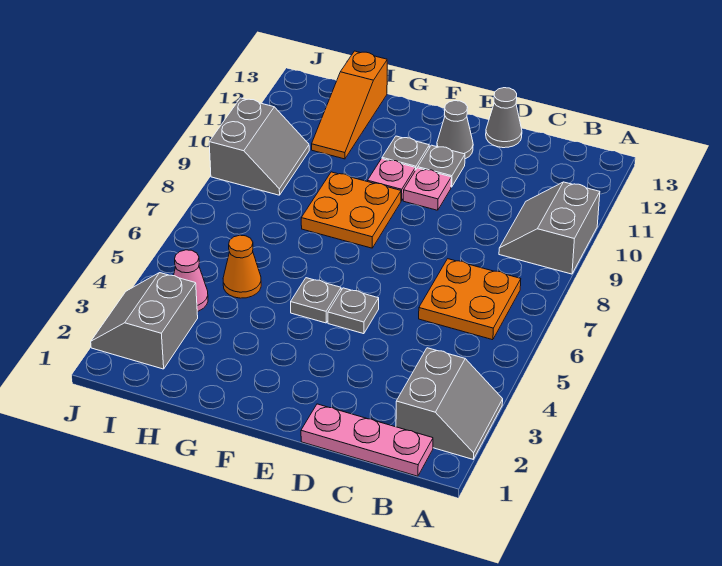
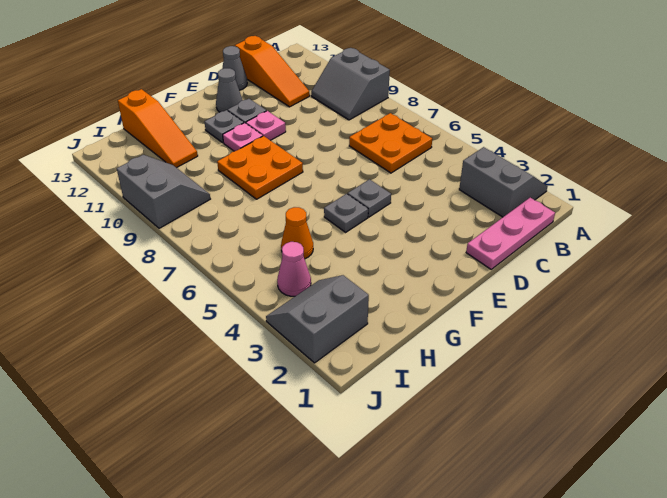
none -> orange 1x3 slope [235,36,310,107]
grey 2x2 slope [91,273,198,369] -> grey 2x2 slope turned to [266,275,369,363]

